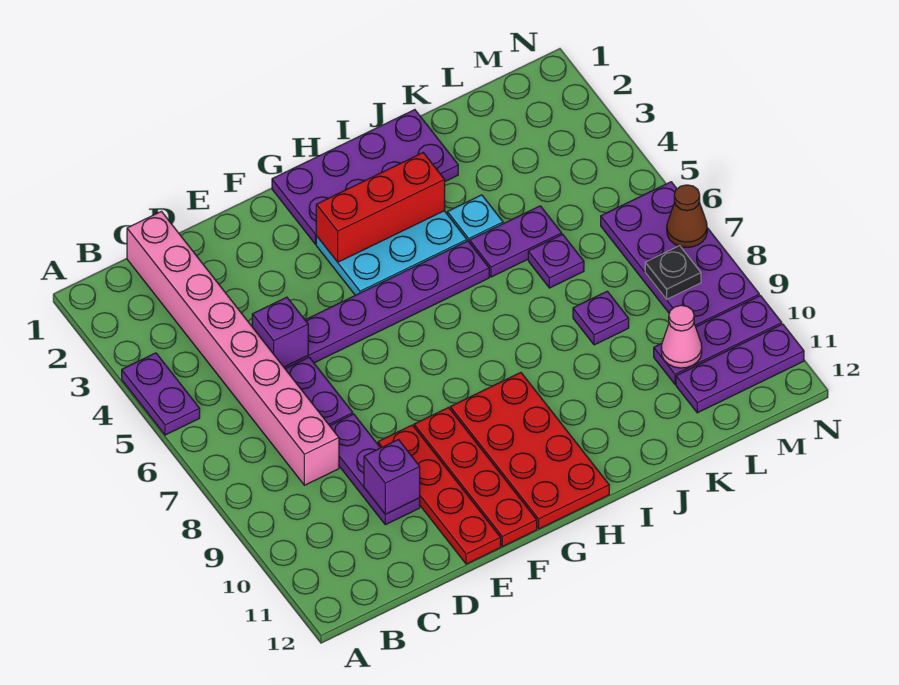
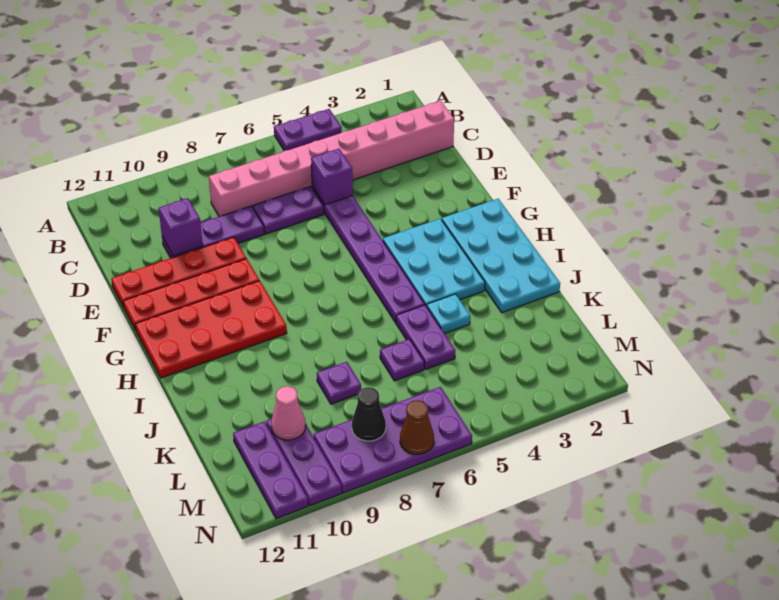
purple 2x4 plate [272,110,458,244] -> cyan 2x4 plate [442,199,560,313]
red 1x3 brick [316,153,445,262] -> none
black 1x1 plate [645,246,701,299] -> black 1x1 cone [352,387,386,441]

